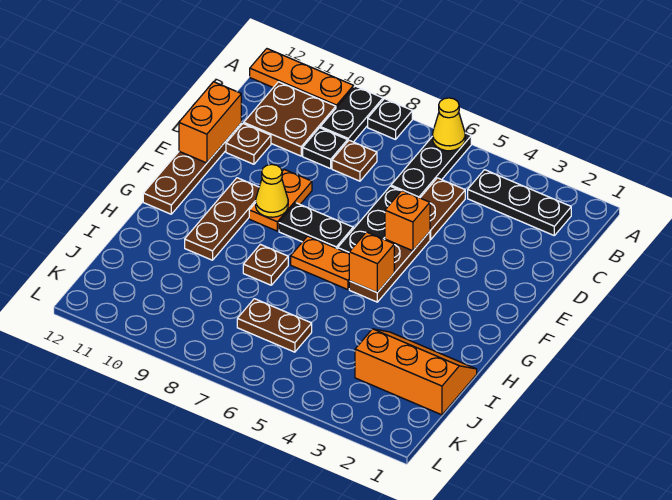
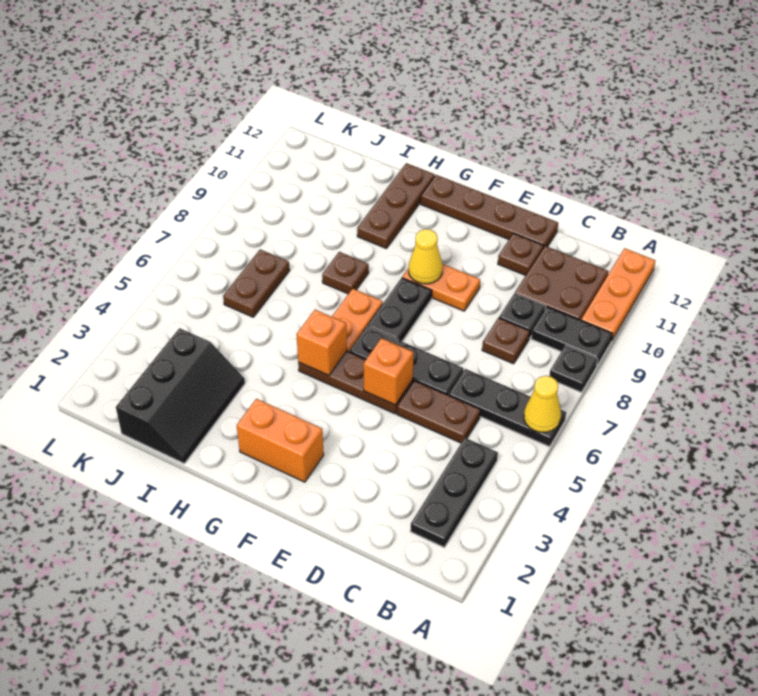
orange 1x2 brick [179,82,241,163] -> orange 1x2 brick moved to [237,399,324,482]
brown 1x3 plate [185,178,259,260] -> brown 1x3 plate turned to [357,163,435,248]
orange 2x3 slope [355,329,477,415] -> black 2x3 slope [116,328,245,463]

